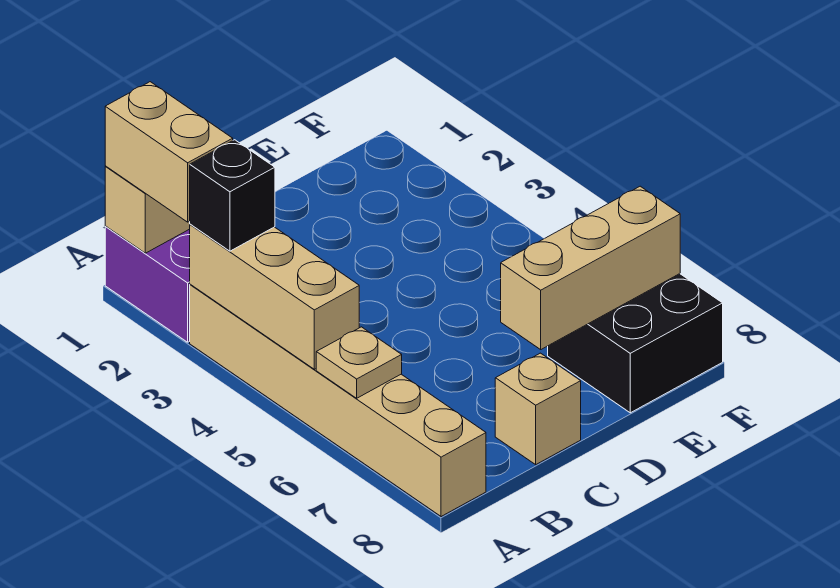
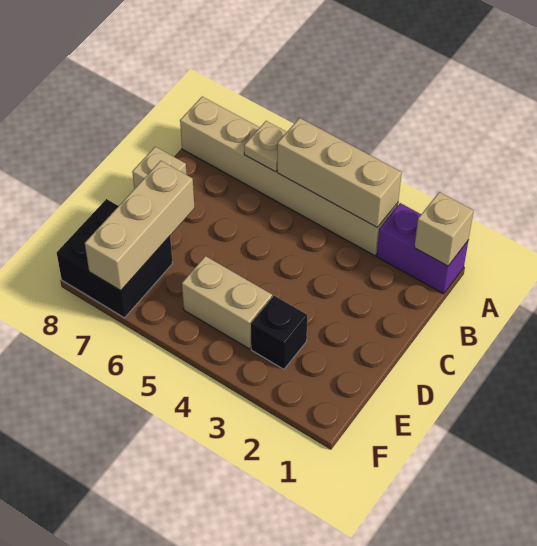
tan 1x2 brick [105,82,233,222] -> tan 1x2 brick moved to [182,256,272,349]
black 1x1 brick [190,140,275,251] -> black 1x1 brick moved to [251,296,307,369]

